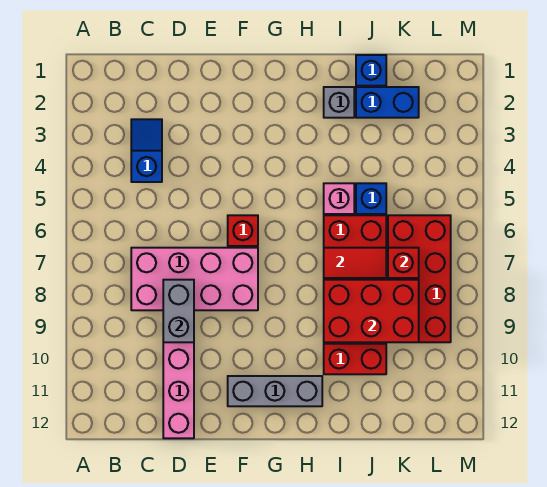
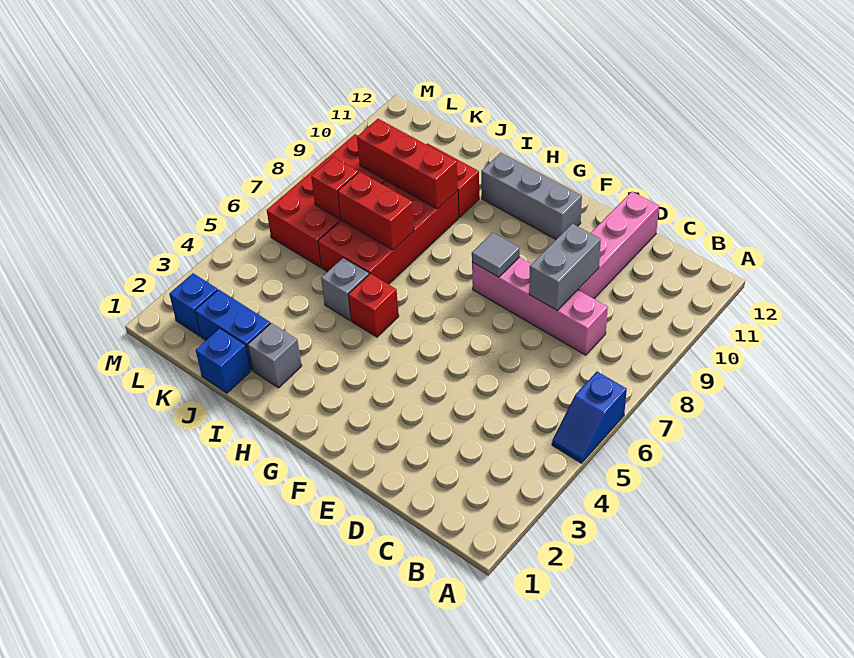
blue 1x2 slope [131,119,162,182] -> blue 1x2 slope moved to [552,372,627,463]
pink 2x4 brick [131,248,258,310] -> pink 1x4 brick [472,257,608,355]
red 1x1 brick [228,215,258,246] -> red 1x1 brick moved to [348,274,399,337]
none -> grey 1x1 tile [472,233,520,277]
pink 1x1 brick [324,183,354,214] -> grey 1x1 brick [321,258,369,320]
red 1x2 tile [324,248,386,278] -> red 1x2 brick [338,172,414,250]
red 2x3 brick [324,280,419,342] -> red 1x3 brick [357,119,458,209]
blue 1x1 brick [356,183,386,214] -> blue 1x1 brick moved to [169,273,218,336]

